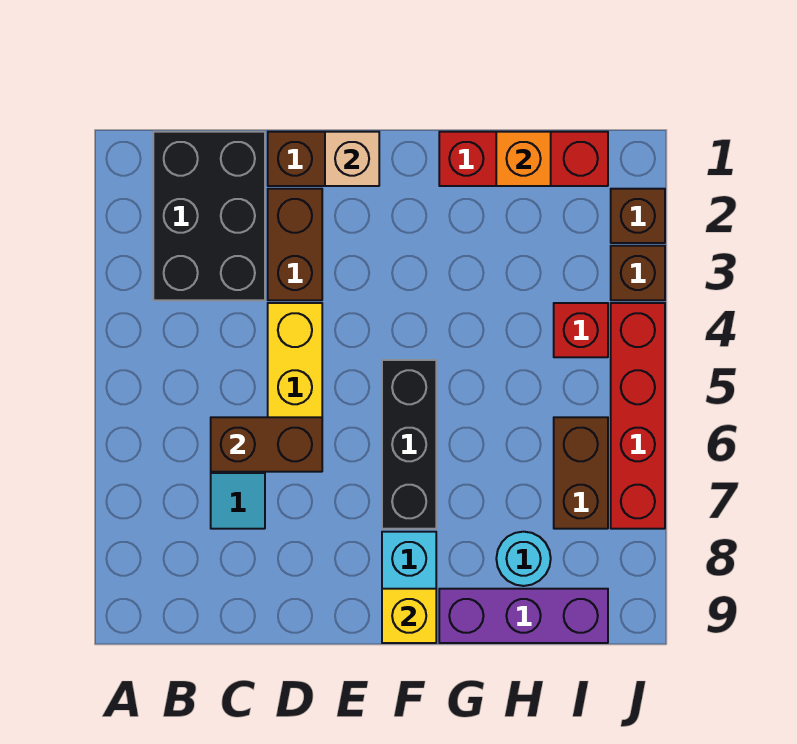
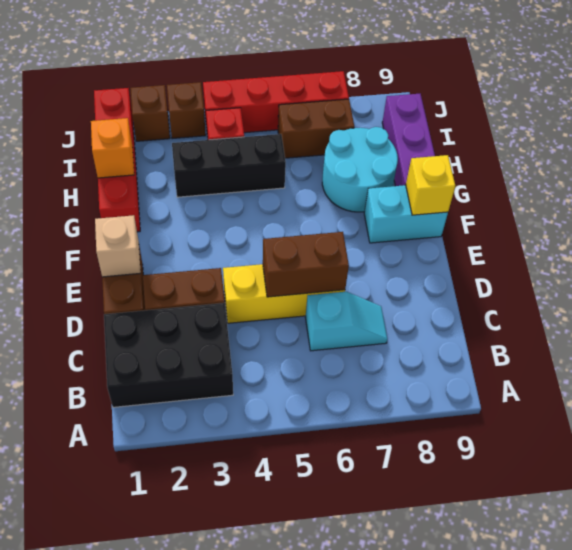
brown 1x2 brick [211,417,322,472] -> brown 1x2 brick turned to [263,232,349,297]
black 1x3 brick [382,360,436,529] -> black 1x3 brick moved to [172,134,286,197]
red 1x3 brick [439,132,608,186] -> red 1x4 brick [94,88,140,232]
cyan 1x1 round brick [496,532,551,586] -> cyan 2x2 round brick [322,127,398,212]

